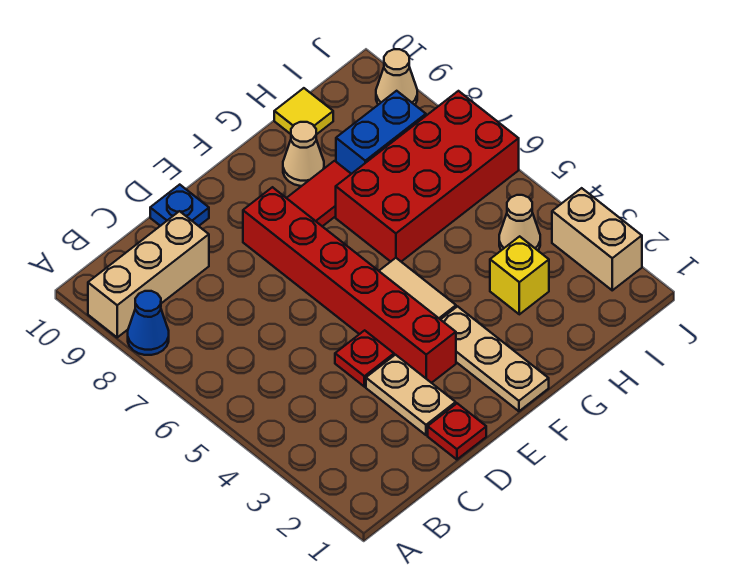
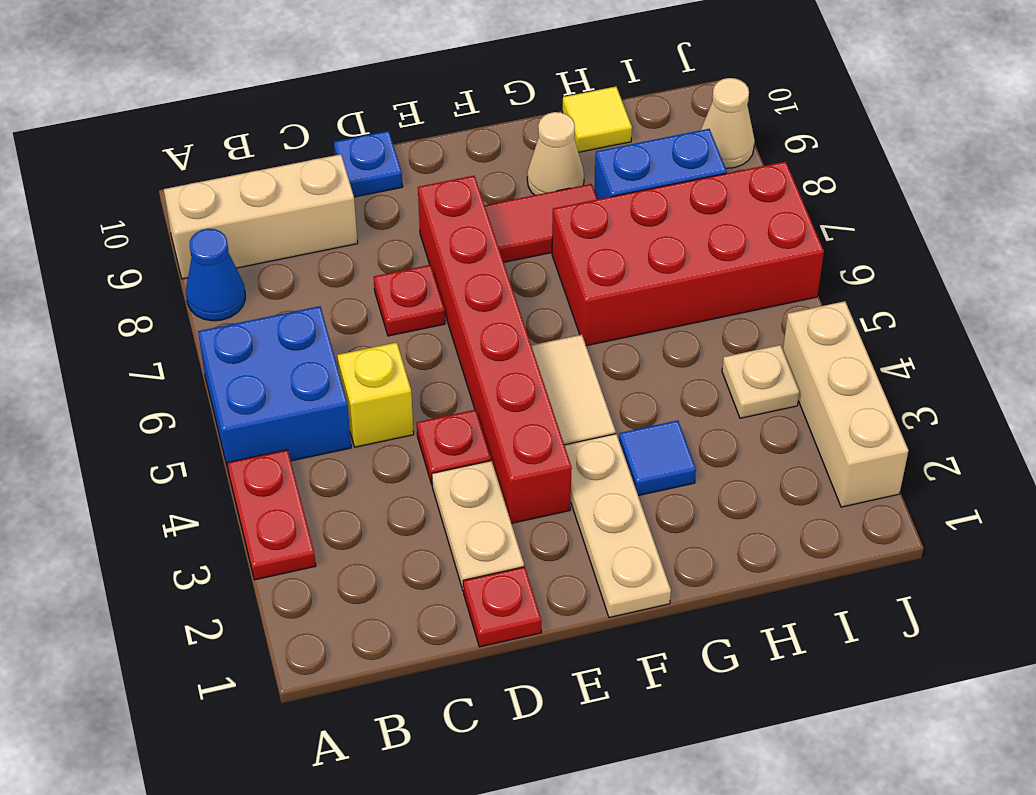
none -> red 1x2 plate [227,450,316,580]
none -> blue 2x2 brick [198,306,351,469]
none -> red 1x1 plate [374,265,445,336]
none -> blue 1x1 tile [619,420,696,496]
yellow 1x1 brick [490,236,549,314] -> yellow 1x1 brick moved to [337,342,414,447]
tan 1x1 cone [499,195,540,250] -> tan 1x1 plate [722,345,799,418]
tan 1x2 brick [552,188,642,290] -> tan 1x3 brick [783,301,908,507]

